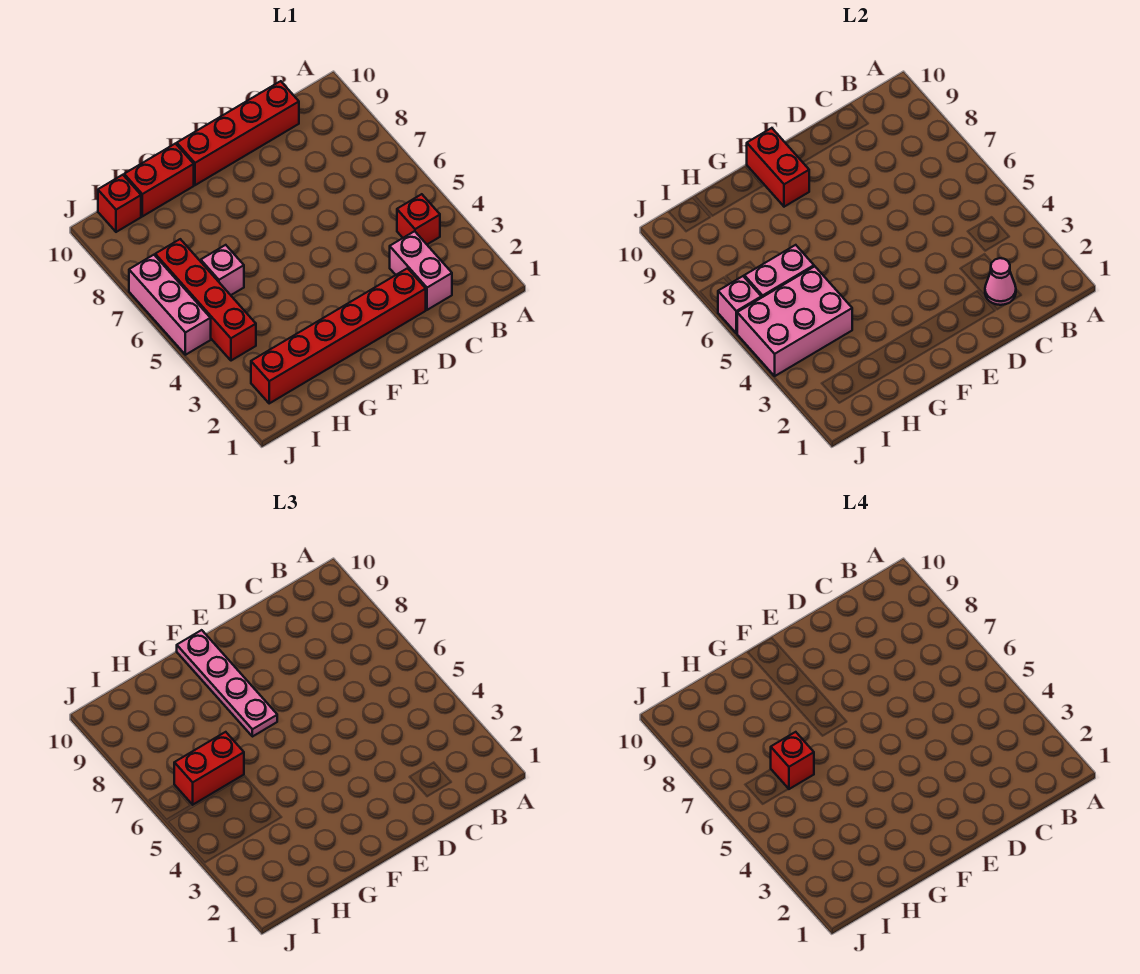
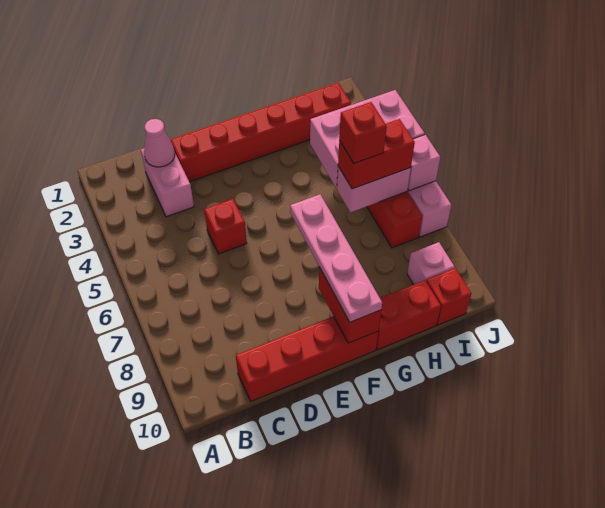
red 1x1 brick [397,194,440,244] -> red 1x1 brick moved to [204,199,247,254]
pink 1x1 brick [201,245,244,295] -> pink 1x1 brick moved to [407,242,455,284]

